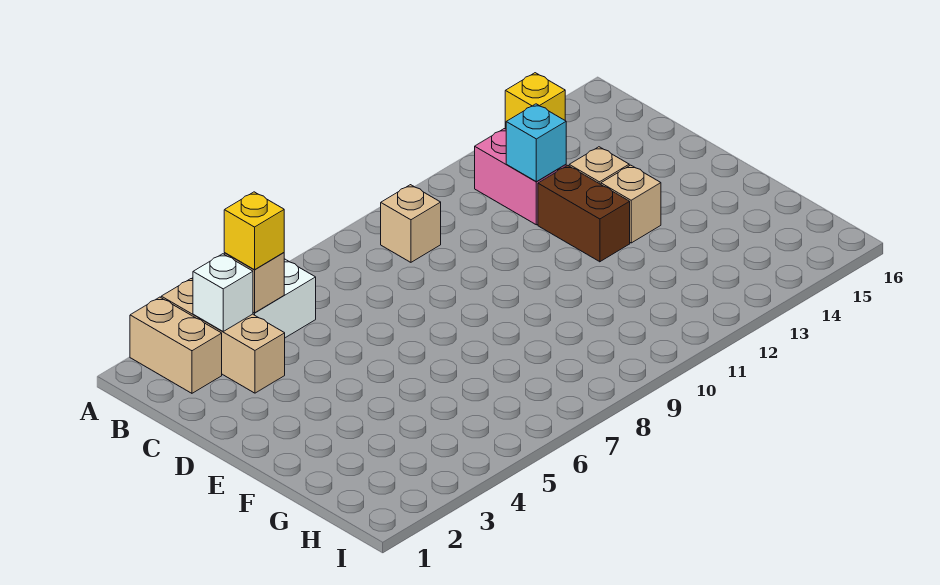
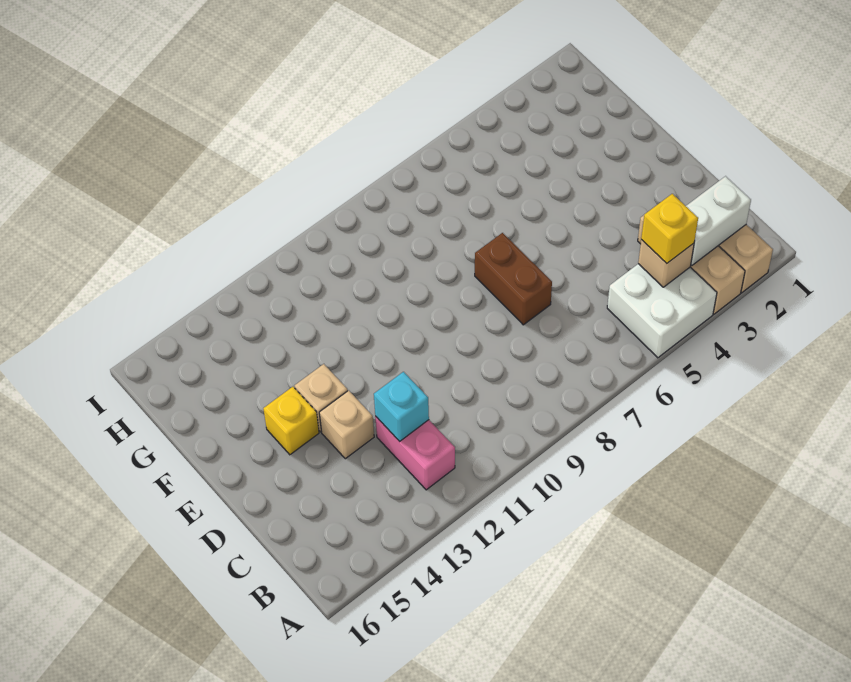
yellow 1x1 brick [505,73,565,129] -> yellow 1x1 brick moved to [263,387,319,455]
white 1x1 brick [193,254,253,331] -> white 1x2 brick [686,176,751,266]
tan 1x1 brick [381,185,441,262] -> none
brown 1x2 brick [538,165,630,262] -> brown 1x2 brick moved to [475,233,552,325]

